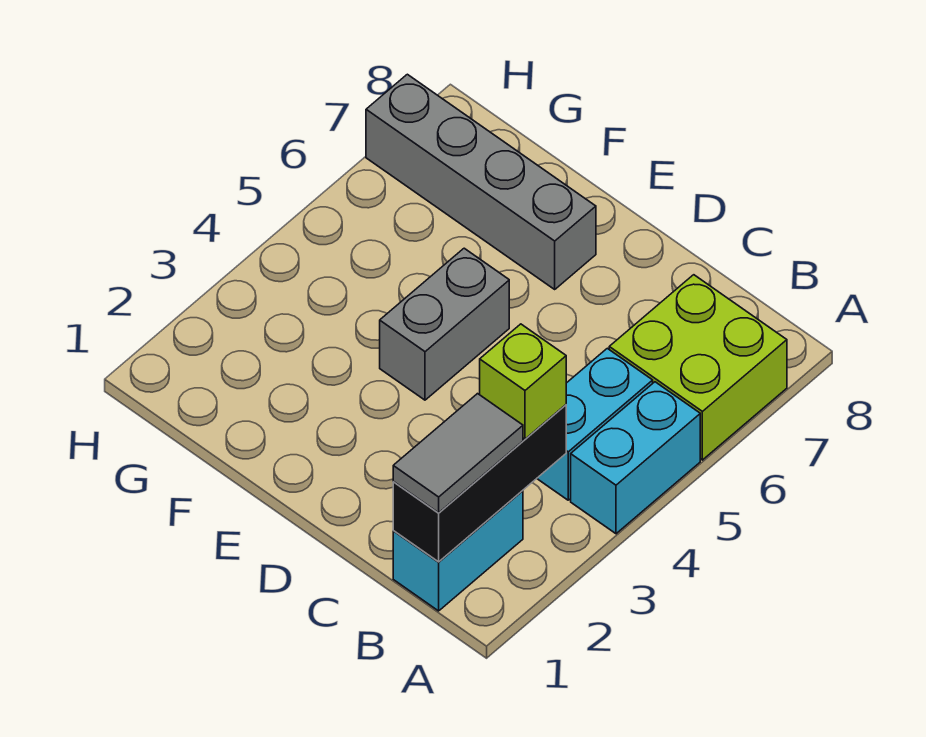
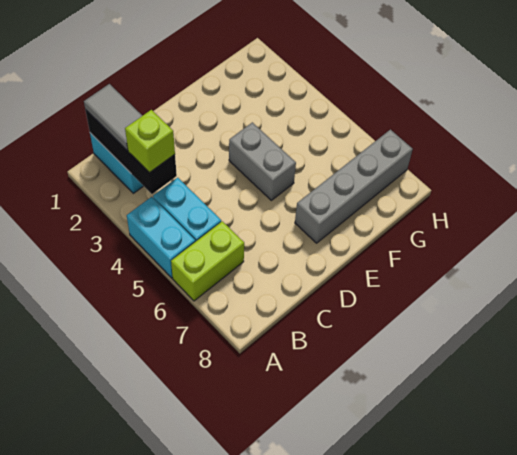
lime 2x2 brick [609,275,787,460] -> lime 1x2 brick [171,221,244,301]

